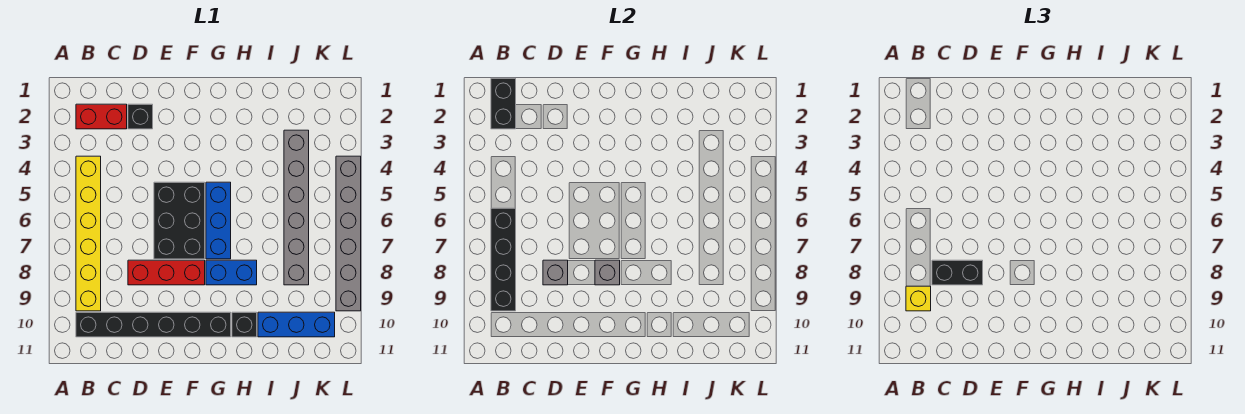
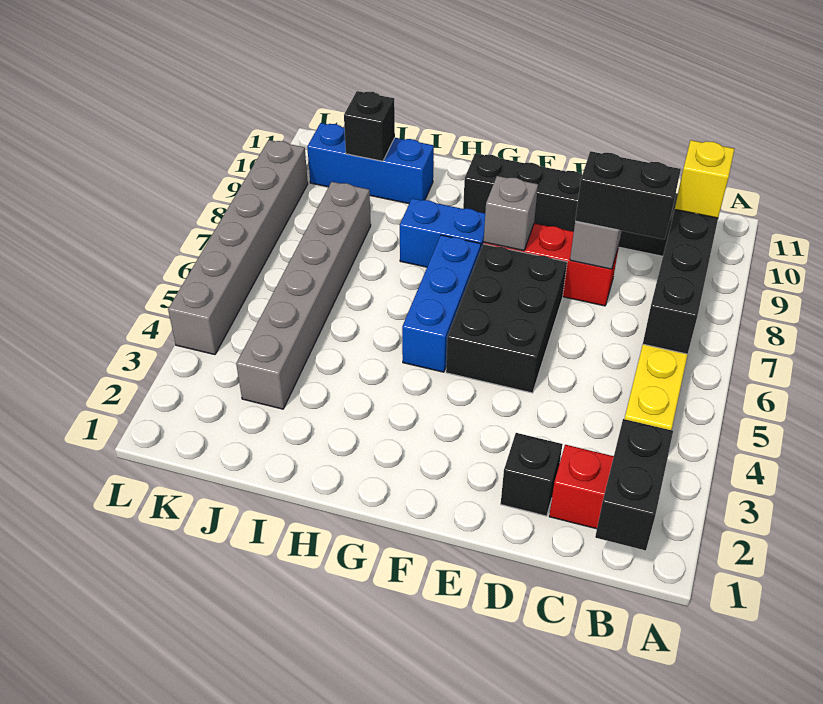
black 1x1 brick [232,312,257,337] -> black 1x1 brick moved to [344,91,395,161]

